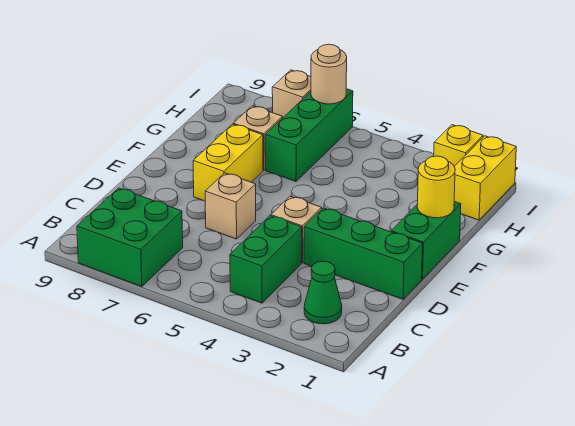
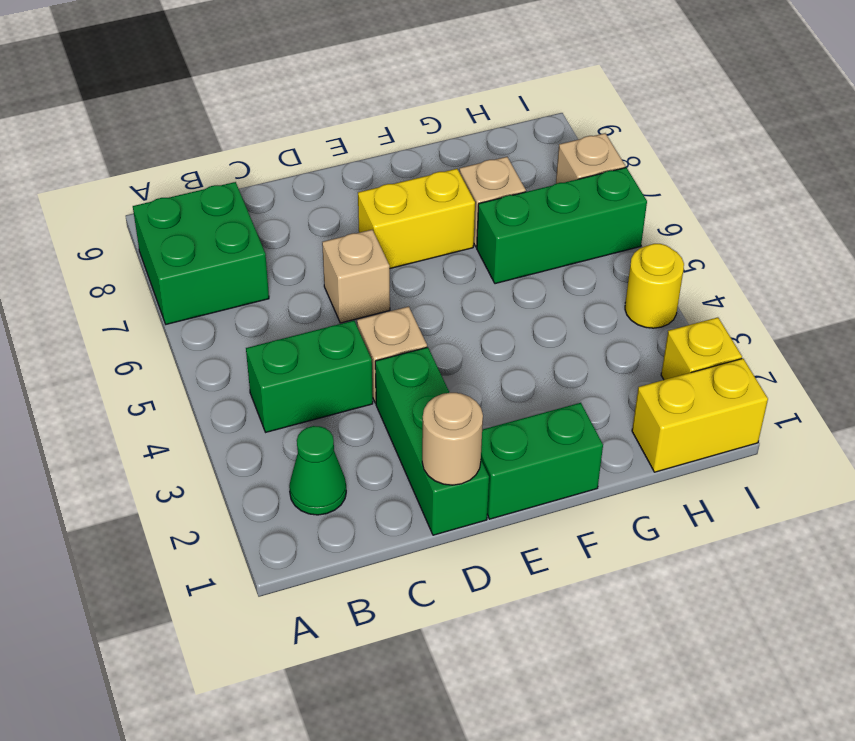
yellow 1x1 round brick [417,156,455,218] -> yellow 1x1 round brick moved to [625,244,684,328]
tan 1x1 round brick [311,44,347,104] -> tan 1x1 round brick moved to [422,393,483,485]

